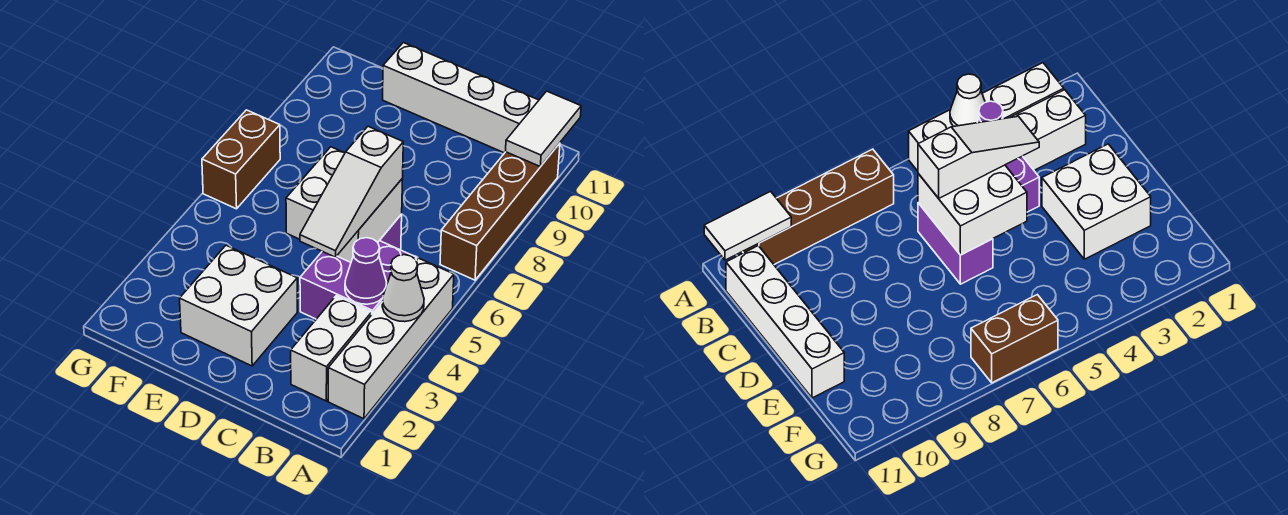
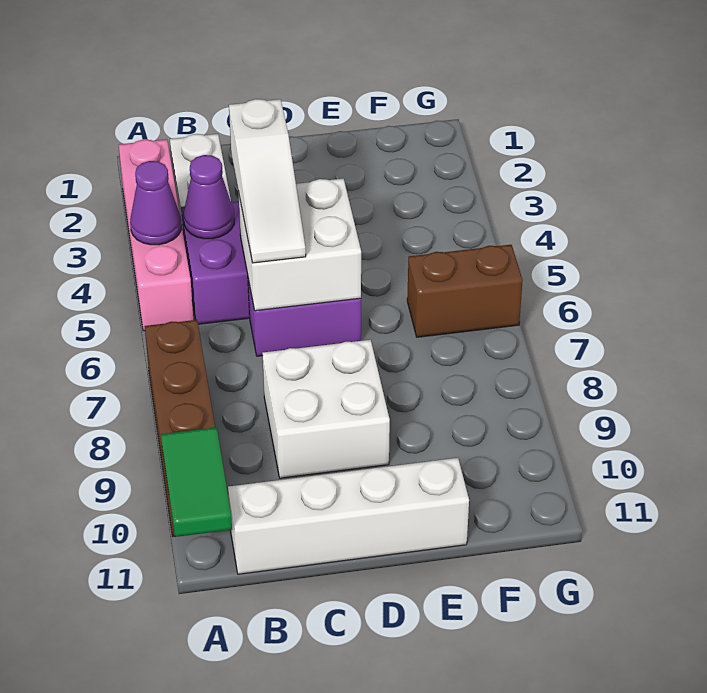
white 1x4 brick [328,258,454,419] -> pink 1x4 brick [119,139,193,331]
white 1x1 cone [382,255,424,322] -> purple 1x1 cone [130,161,182,245]
white 1x2 tile [506,91,581,167] -> green 1x2 tile [161,427,232,537]
white 1x3 slope [300,126,403,257] -> white 1x3 slope turned to [229,99,306,263]
white 2x2 brick [180,245,297,366] -> white 2x2 brick moved to [263,340,390,478]
brown 1x2 brick [202,110,280,209] -> brown 1x2 brick turned to [407,245,523,337]

